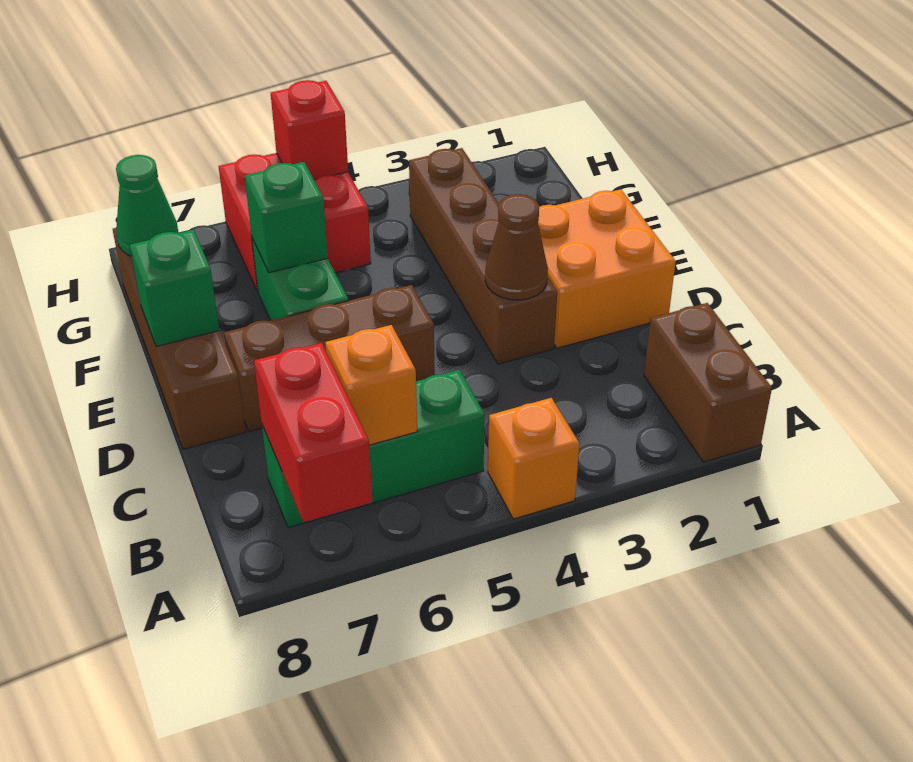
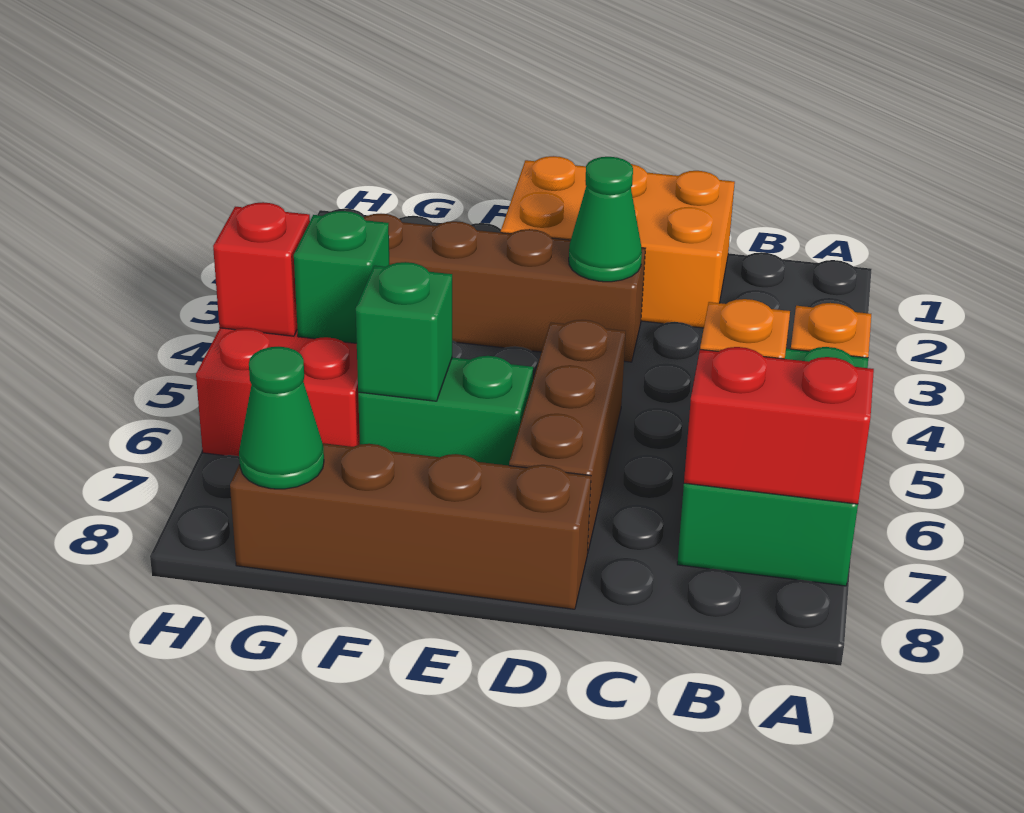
brown 1x2 brick [644,303,772,462] -> none
green 1x3 brick [262,370,485,528] -> green 2x3 brick [677,347,868,586]
orange 2x2 brick [538,189,676,348] -> orange 2x3 brick [501,156,735,328]
brown 1x1 cone [485,194,548,300] -> green 1x1 cone [569,157,642,282]
green 1x1 brick [130,230,219,346] -> green 1x1 brick moved to [294,211,389,343]

